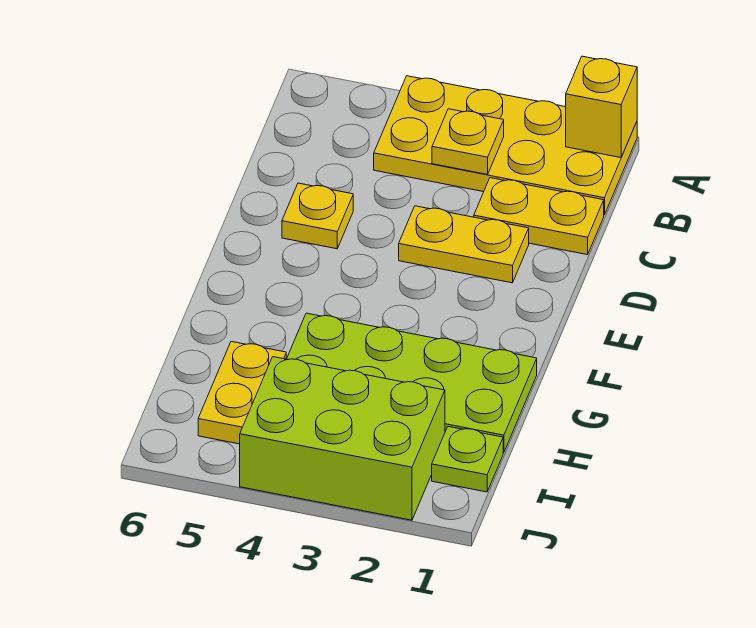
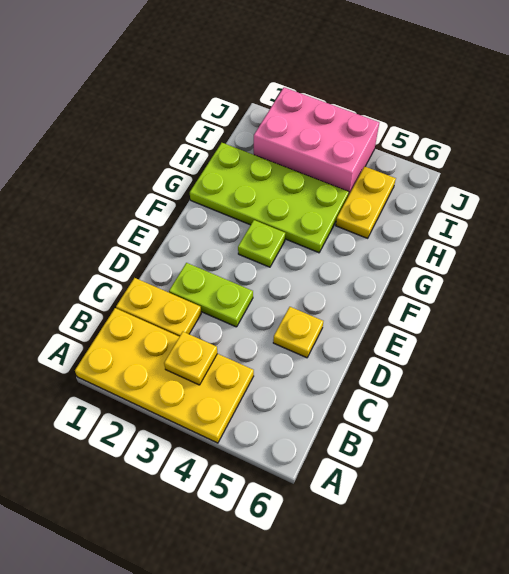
yellow 1x1 brick [566,56,637,158] -> none
yellow 1x2 plate [399,206,529,283] -> lime 1x2 plate [169,263,253,327]
lime 1x1 plate [432,427,503,492] -> lime 1x1 plate moved to [238,220,285,267]
lime 2x3 brick [240,357,445,520] -> pink 2x3 brick [254,88,379,196]

